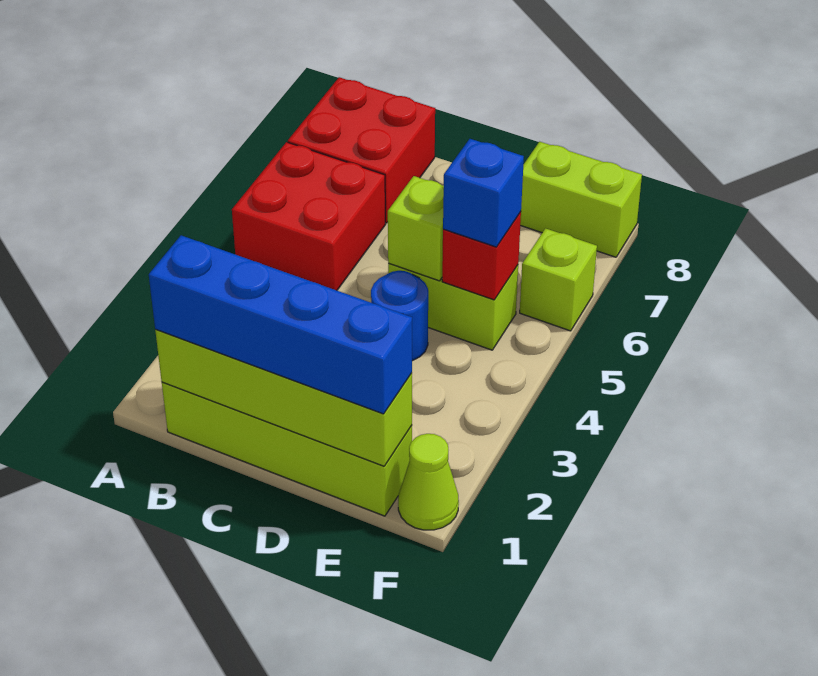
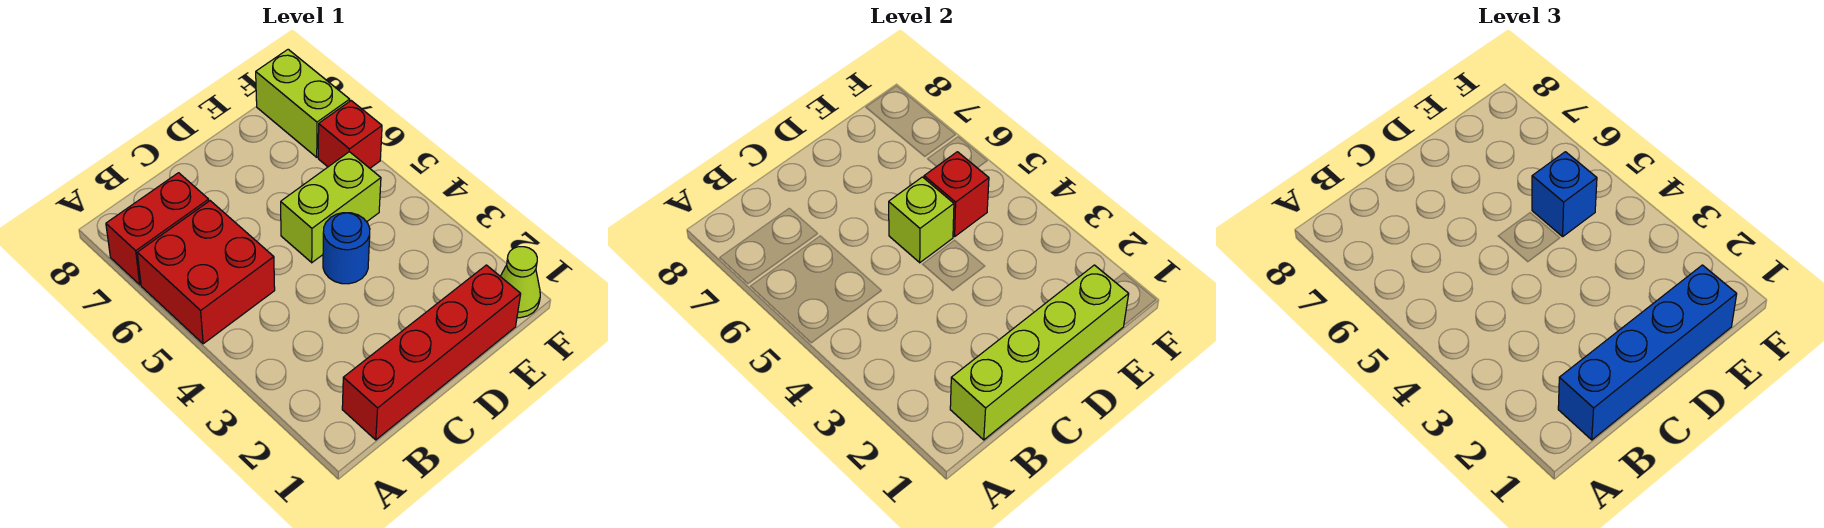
red 2x2 brick [288,77,435,223] -> red 1x2 brick [106,173,209,285]
lime 1x4 brick [162,382,412,516] -> red 1x4 brick [342,265,521,440]
lime 1x2 brick [520,142,642,257] -> lime 1x2 brick turned to [256,49,350,157]
lime 1x1 brick [520,228,597,331] -> red 1x1 brick [318,101,382,168]

